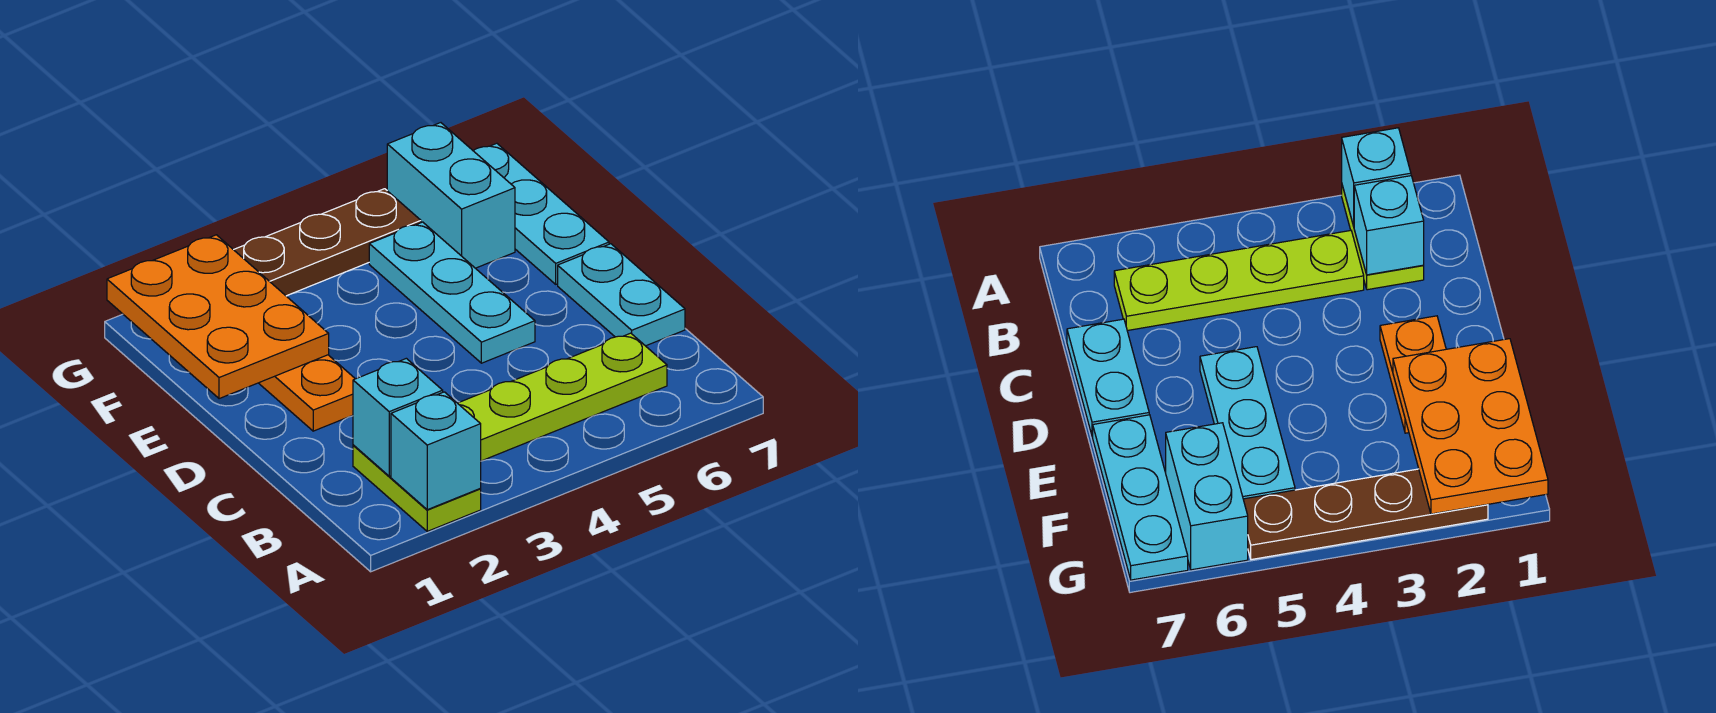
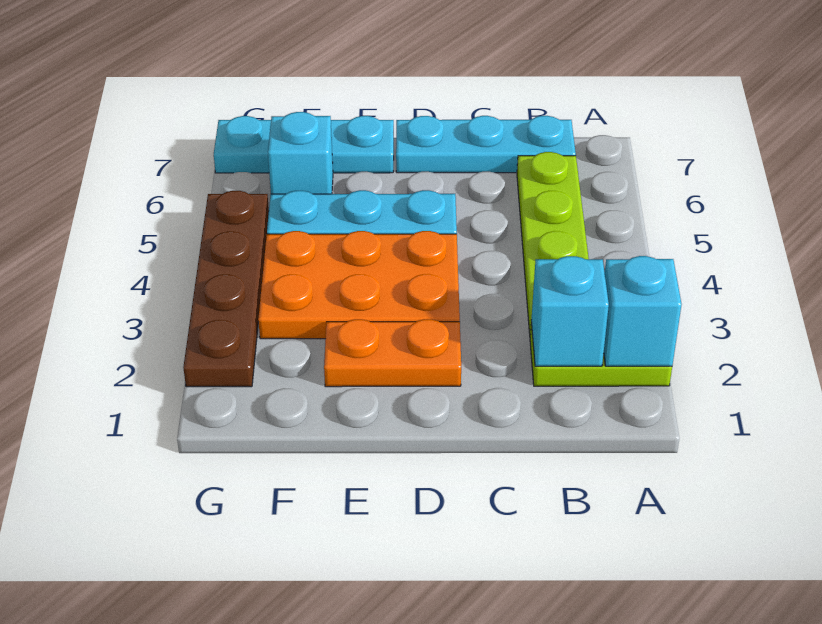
cyan 1x2 plate [558,244,685,346] -> cyan 1x3 plate [396,116,576,173]
orange 2x3 plate [107,235,329,399] -> orange 2x3 plate moved to [258,231,460,339]
cyan 1x2 brick [387,123,515,268] -> cyan 1x1 brick [268,112,333,194]

